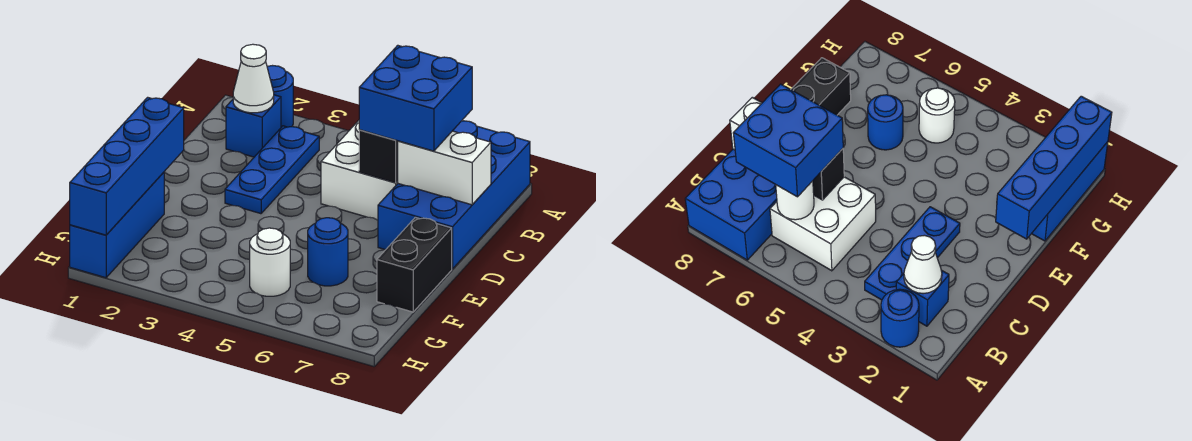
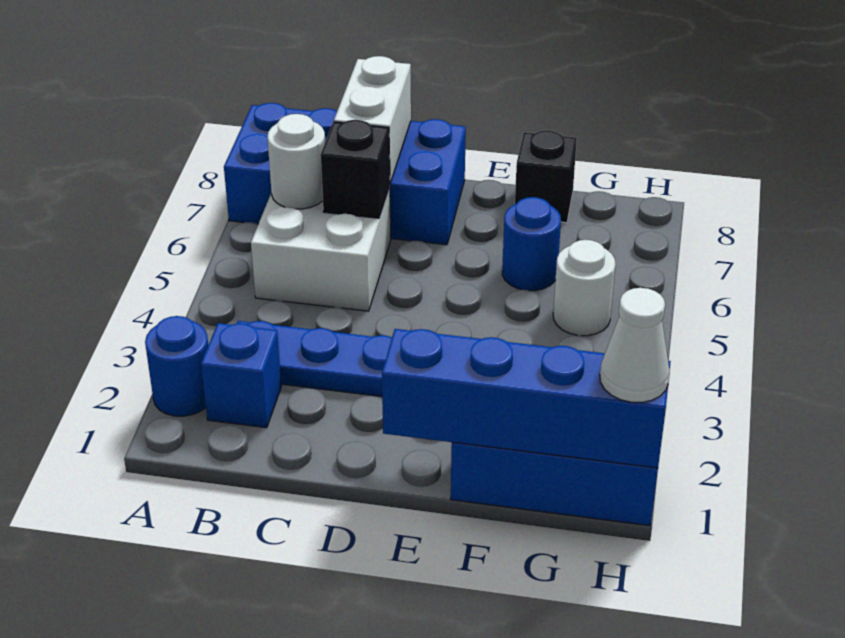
white 1x1 cone [233,44,274,113] -> white 1x1 cone moved to [600,288,670,402]
blue 2x2 brick [359,45,472,151] -> none
black 1x2 brick [377,217,452,312] -> black 1x1 brick [515,130,577,223]

